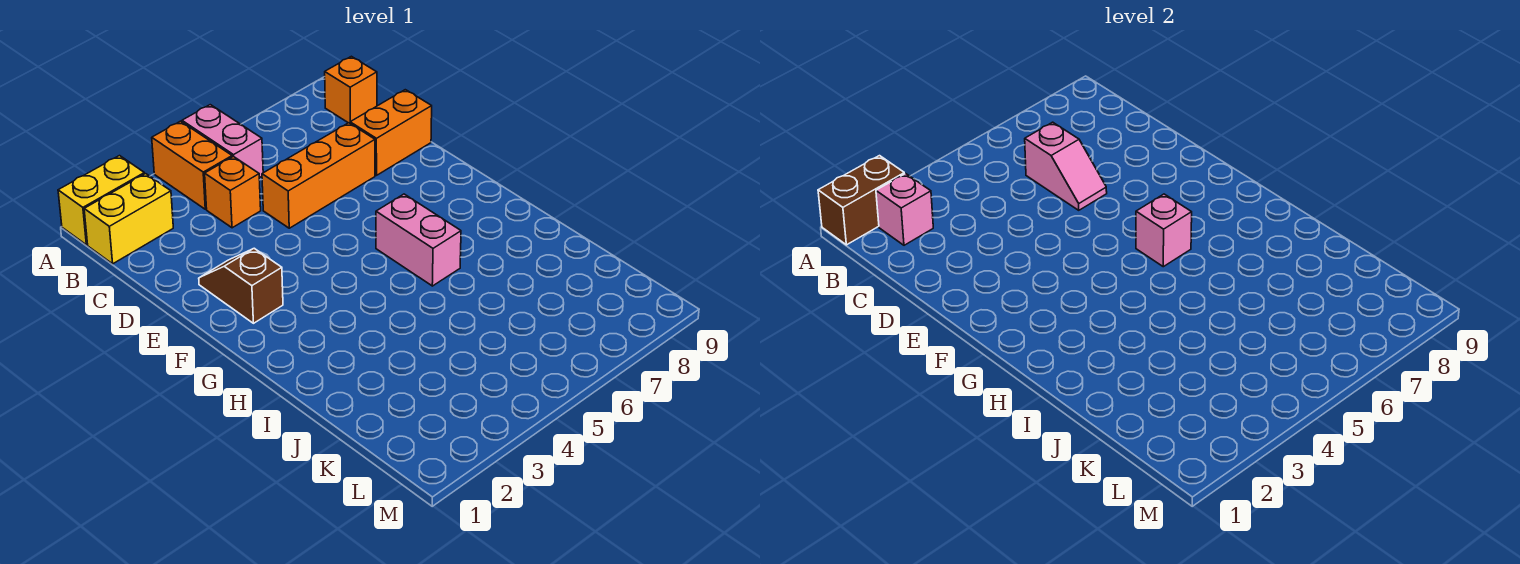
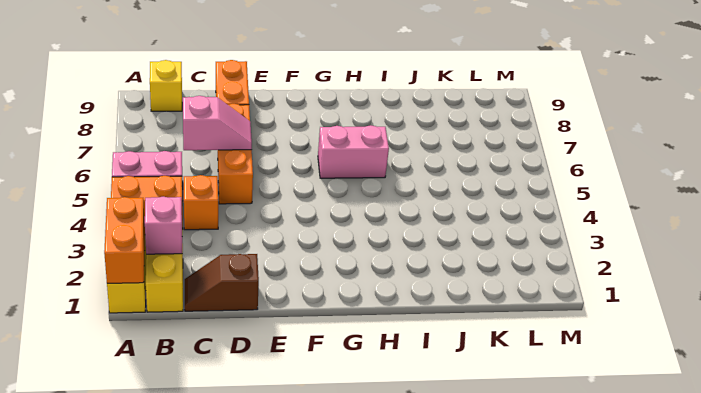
brown 1x2 brick [818,156,904,245] -> orange 1x2 brick [104,197,145,283]
orange 1x1 brick [325,56,377,123] -> yellow 1x1 brick [150,60,182,111]
brown 1x2 slope [199,248,283,323] -> brown 1x2 slope moved to [185,254,259,311]
pink 1x1 brick [1136,194,1192,267] -> none

